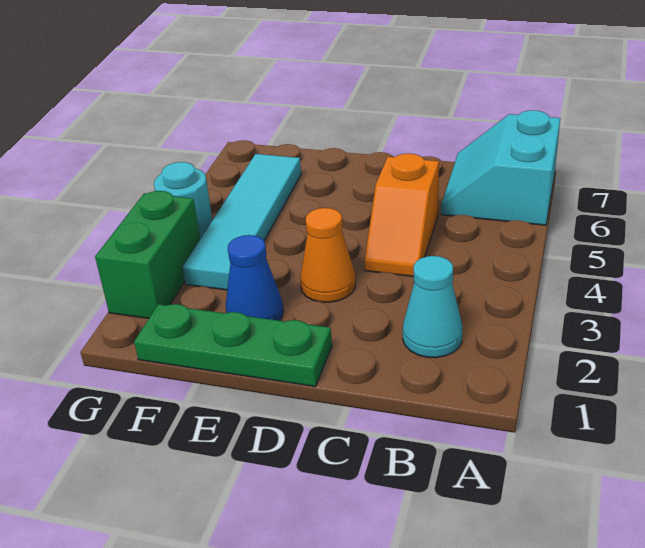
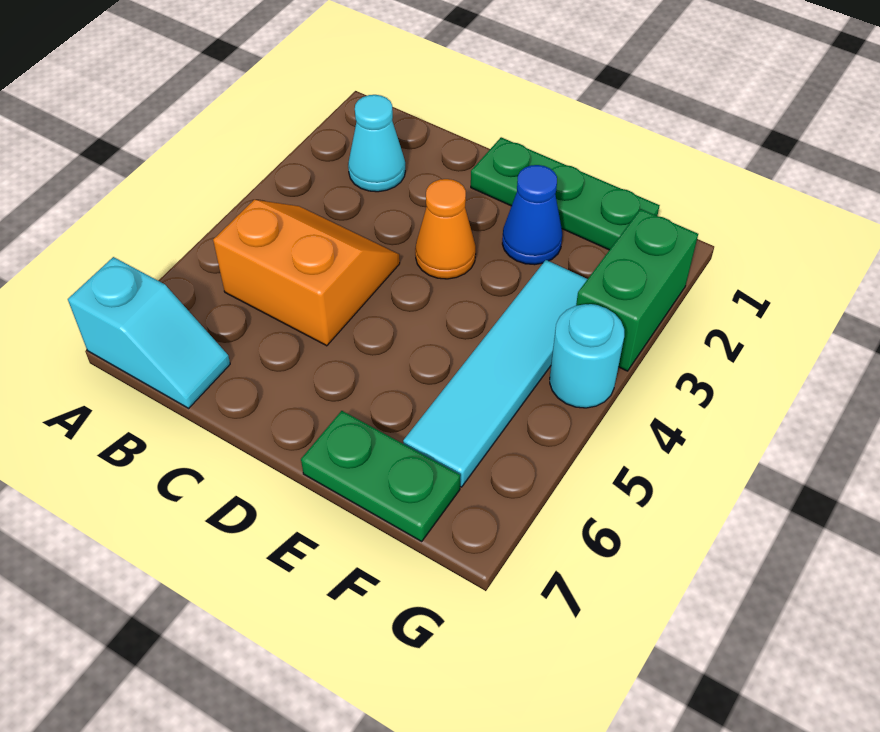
cyan 2x2 slope [441,110,560,225] -> cyan 1x2 slope [68,257,230,408]
orange 1x2 slope [365,153,439,277] -> orange 2x2 slope [213,200,400,346]
none -> green 1x2 plate [301,411,460,541]

